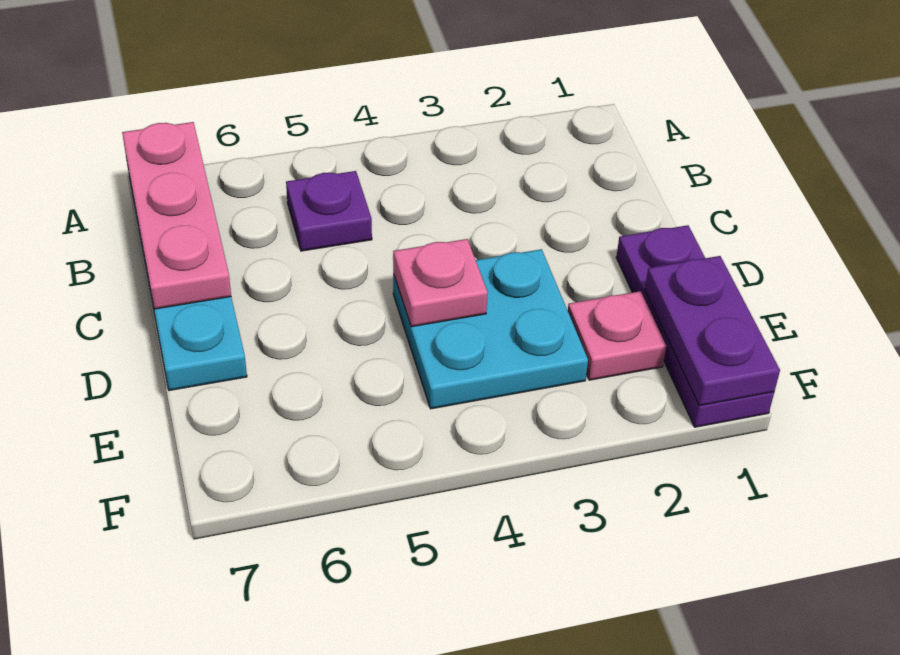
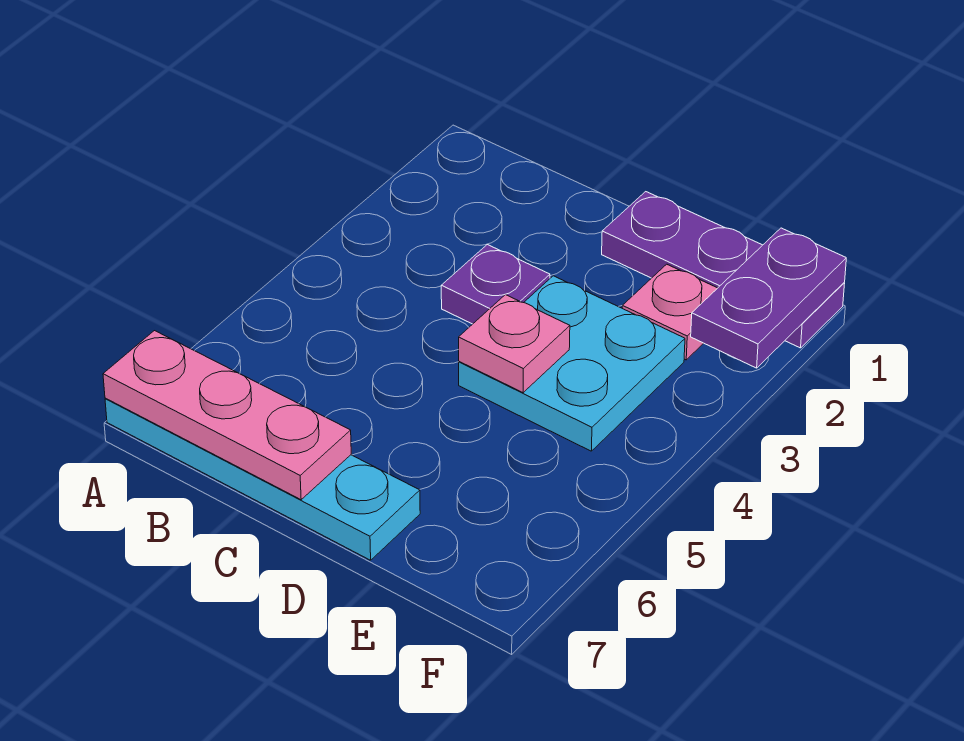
purple 1x1 plate [286,171,372,251] -> purple 1x1 plate moved to [441,245,550,324]
purple 1x2 plate [645,256,780,406] -> purple 1x2 plate turned to [691,228,846,368]

